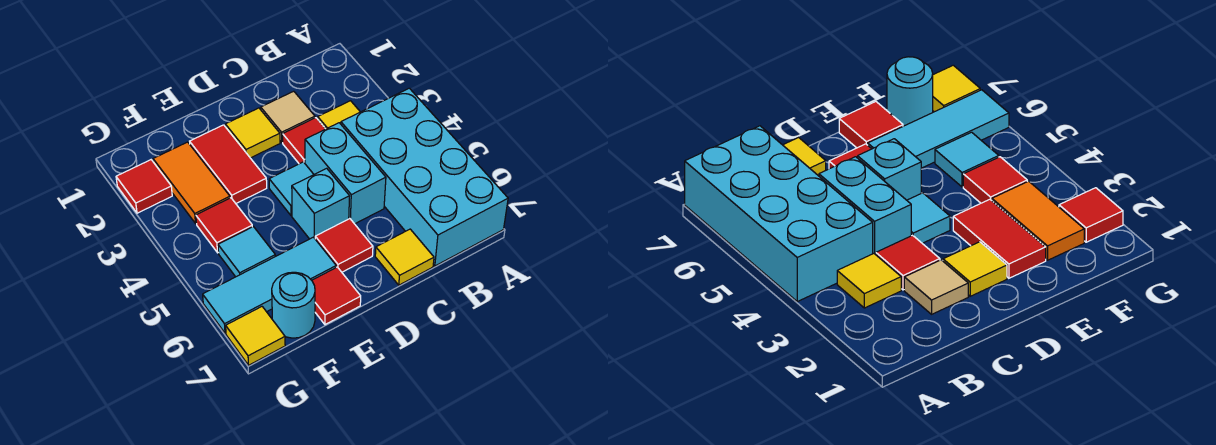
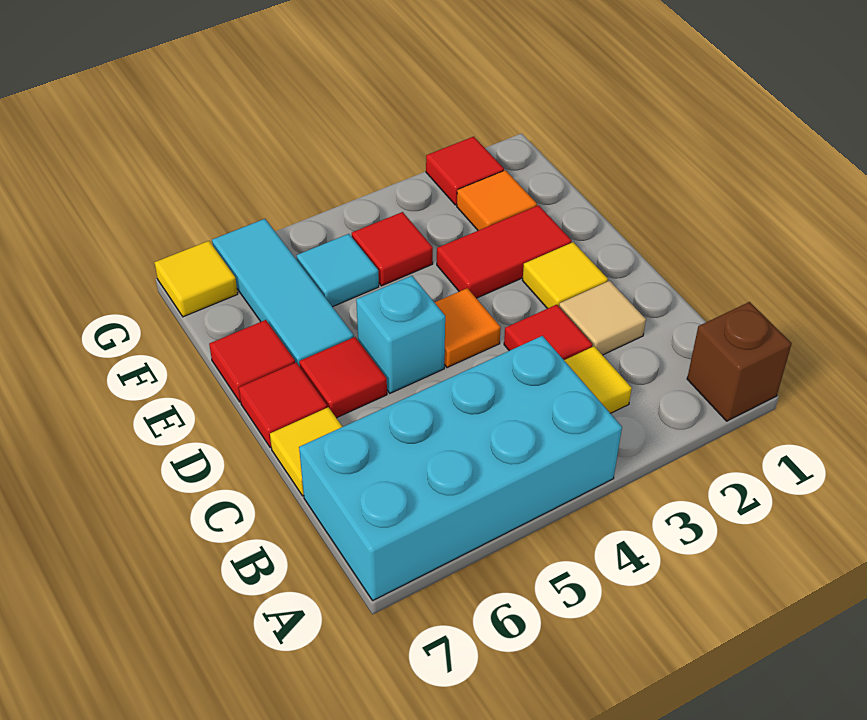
none -> brown 1x1 brick [687,302,792,421]
cyan 1x2 brick [305,123,386,224] -> none
cyan 1x1 tile [269,162,314,216] -> orange 1x1 tile [434,288,501,367]
none -> red 1x1 tile [239,363,327,448]
orange 1x2 tile [153,142,230,223] -> orange 1x1 tile [457,170,537,230]
cyan 1x1 round brick [272,272,315,338] -> none

